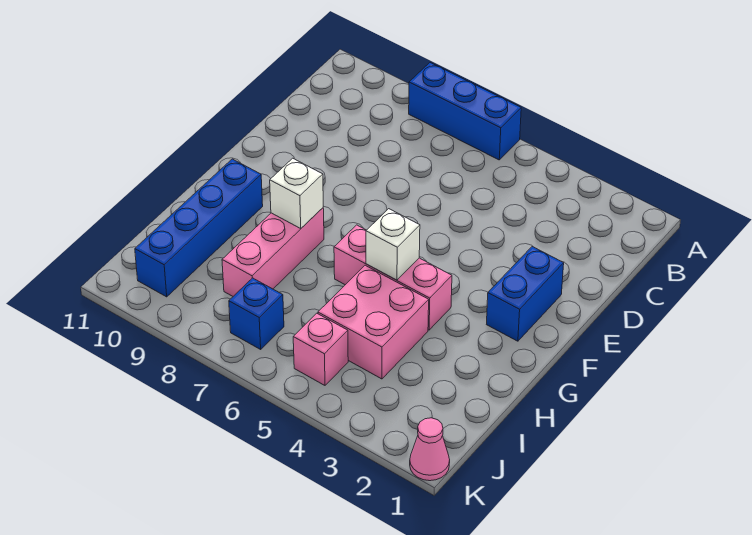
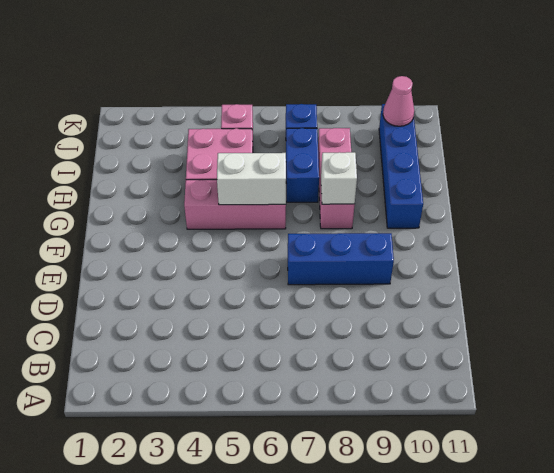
blue 1x3 brick [409,63,521,160] -> blue 1x3 brick moved to [288,233,394,285]
blue 1x2 brick [486,247,564,341] -> blue 1x2 brick moved to [286,128,319,202]
white 1x1 brick [366,209,420,280] -> white 1x2 brick [217,153,286,205]
pink 1x1 cone [410,418,450,481] -> pink 1x1 cone moved to [383,76,414,126]

